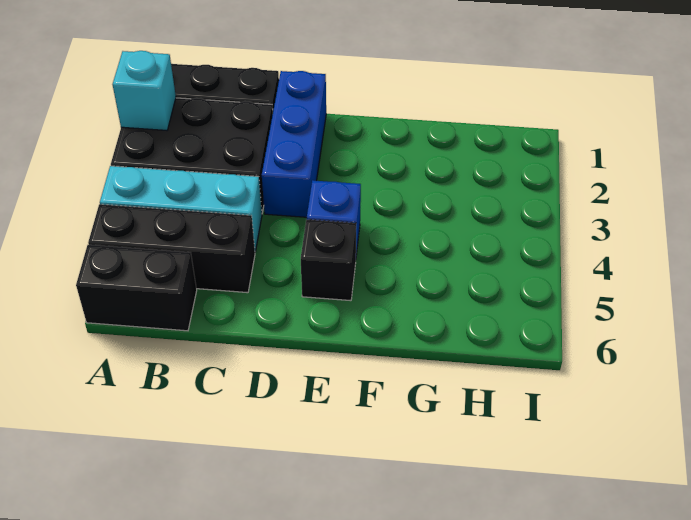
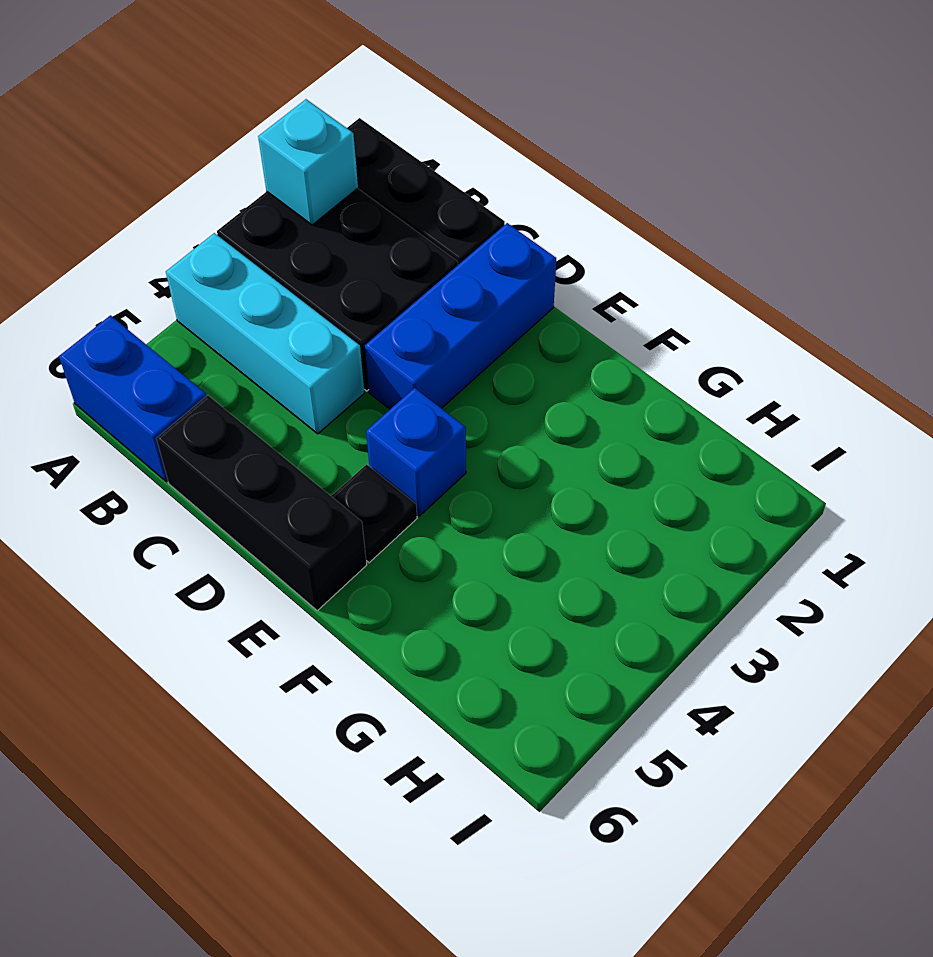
black 1x3 brick [88,204,255,293] -> black 1x3 brick moved to [156,395,367,610]
black 1x2 brick [76,245,197,331] -> blue 1x2 brick [59,315,206,482]
black 1x1 brick [301,220,356,301] -> black 1x1 plate [331,464,417,563]

